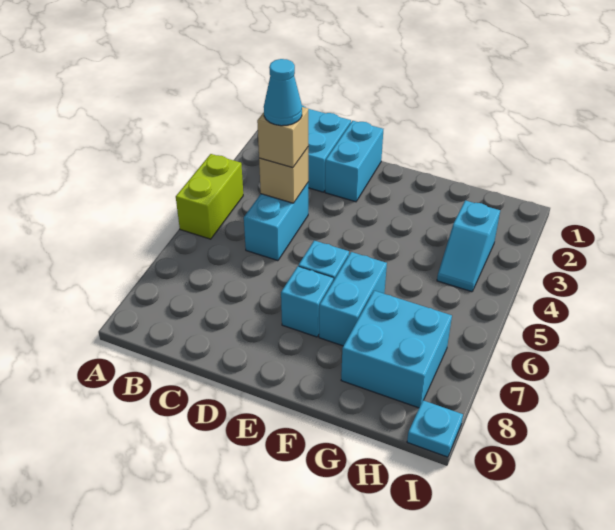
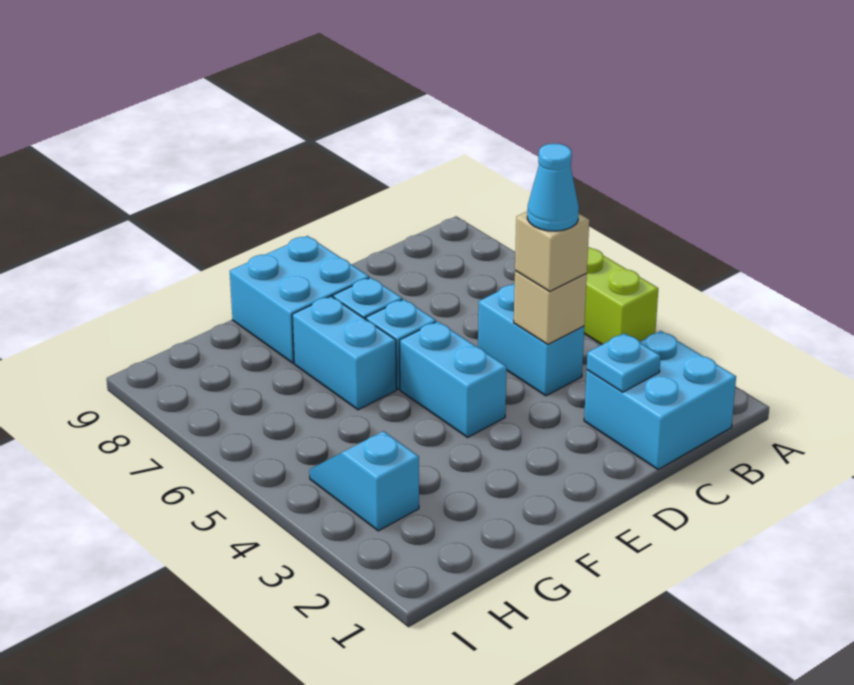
cyan 1x2 brick [325,121,383,202] -> cyan 1x2 brick moved to [400,321,507,437]
cyan 2x2 brick [341,291,452,408] -> cyan 2x2 brick moved to [230,236,369,363]
cyan 1x1 plate [407,400,463,457] -> cyan 1x1 plate moved to [587,333,661,392]

